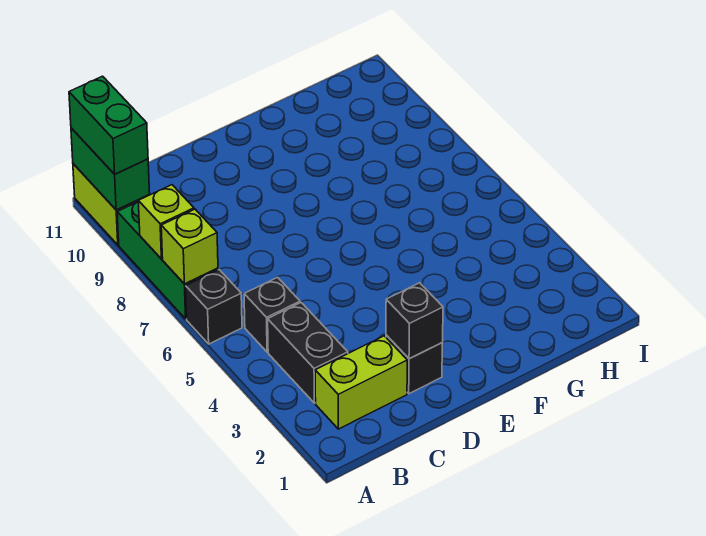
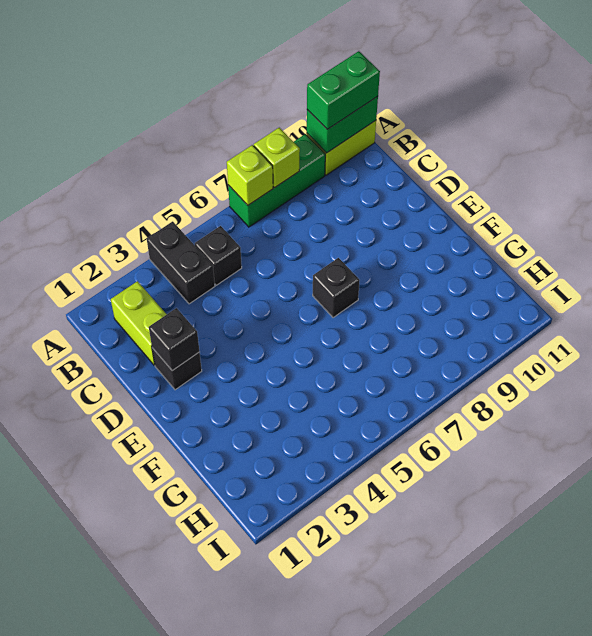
black 1x1 brick [186,270,242,344] -> black 1x1 brick moved to [313,258,360,318]
black 1x2 brick [268,303,348,403] -> black 1x2 brick turned to [147,221,215,304]

